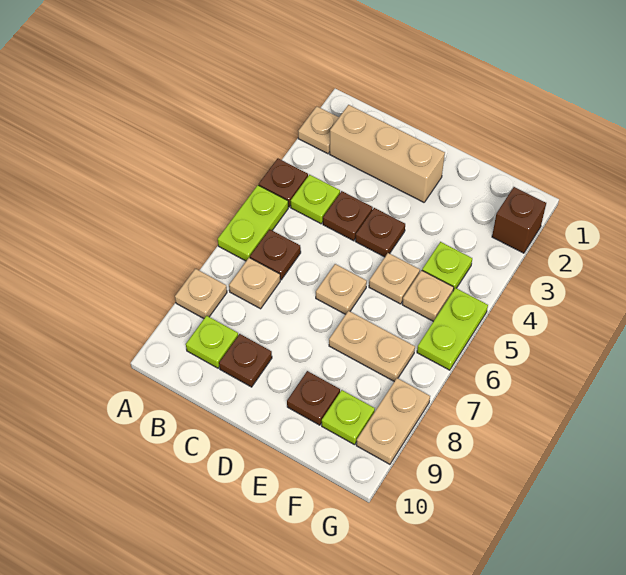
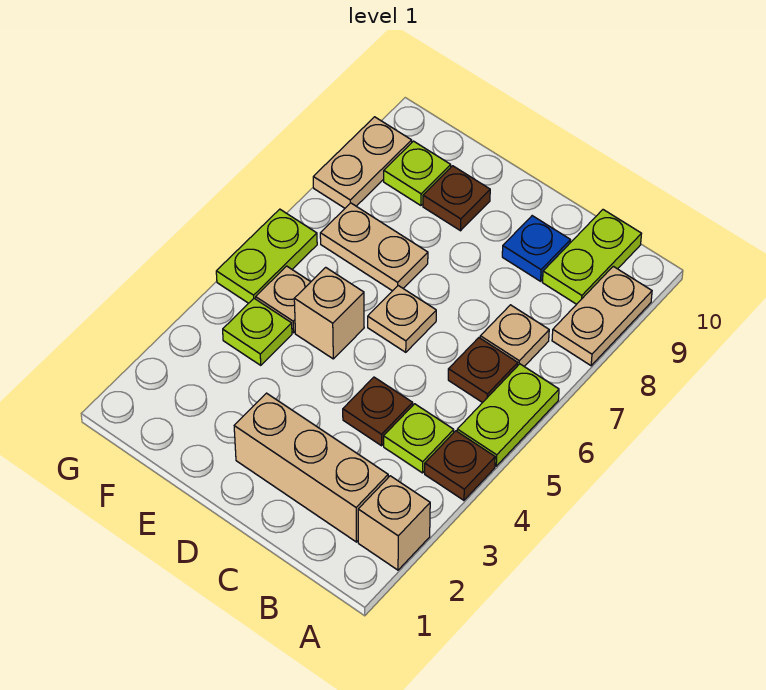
tan 1x1 plate [298,106,339,154] -> tan 1x1 brick [358,476,430,570]
tan 1x1 plate [175,269,227,319] -> tan 1x2 plate [552,266,652,366]
lime 1x1 plate [186,315,238,368] -> lime 1x2 plate [543,210,641,304]
brown 1x1 plate [219,334,272,387] -> blue 1x1 plate [502,216,570,281]
brown 1x1 plate [355,208,405,257] -> none
tan 1x1 plate [369,253,420,304] -> tan 1x1 brick [294,267,364,359]
brown 1x1 brick [492,187,546,253] -> none

